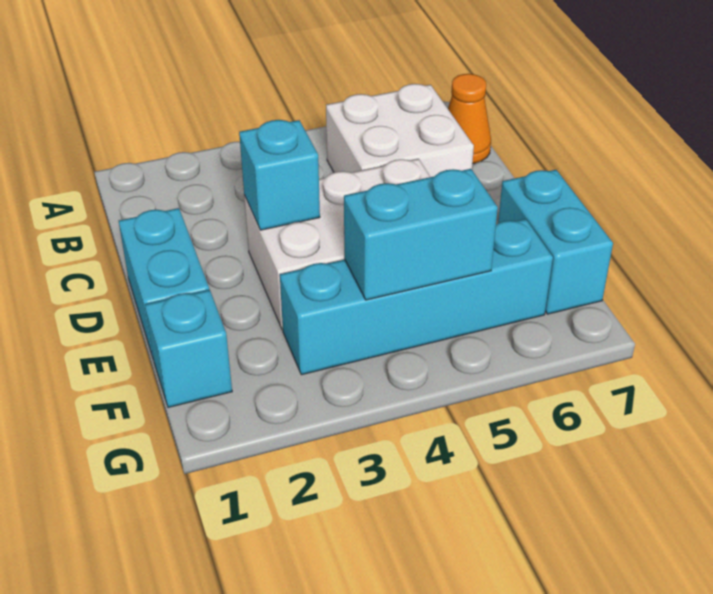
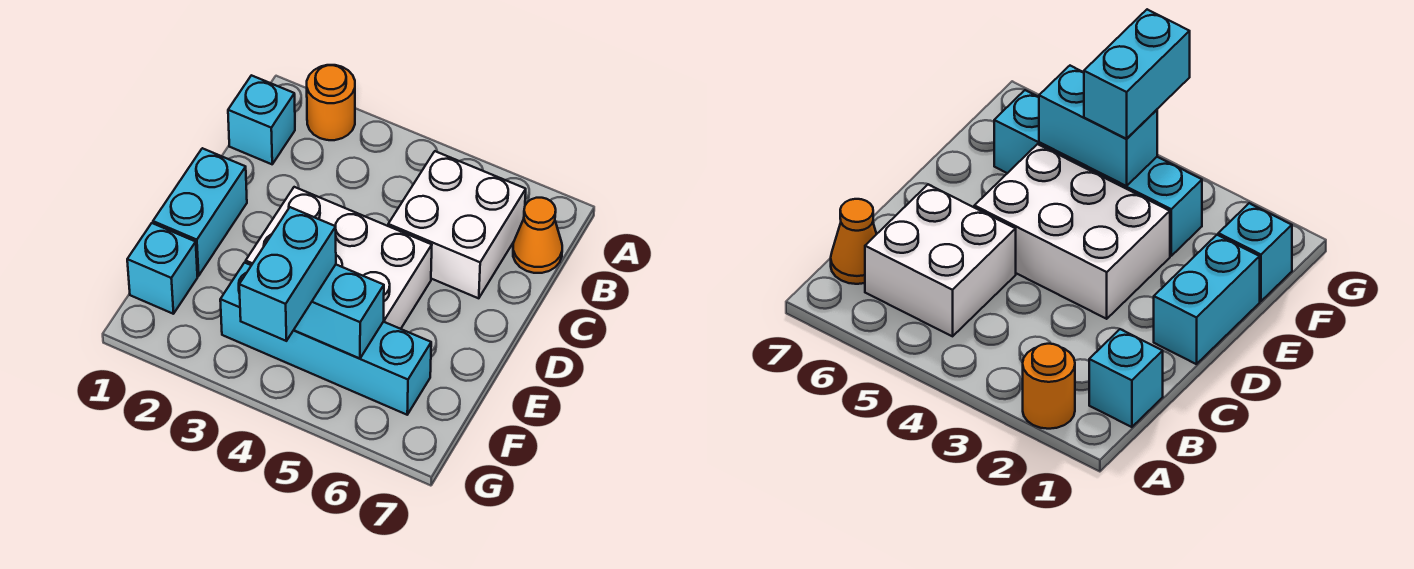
none -> orange 1x1 round brick [307,65,355,140]
cyan 1x1 brick [239,120,320,230] -> cyan 1x1 brick moved to [228,75,295,164]
cyan 1x2 brick [498,170,613,314] -> cyan 1x2 brick moved to [239,207,336,341]

